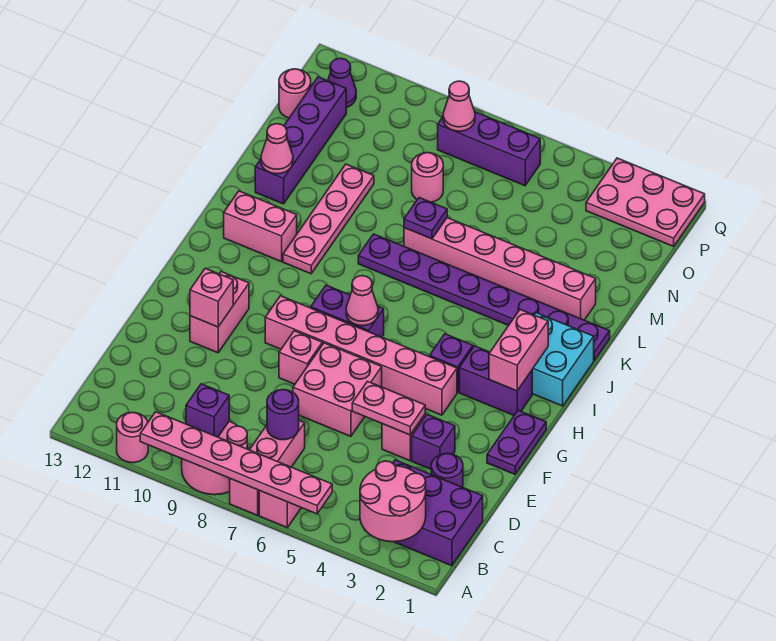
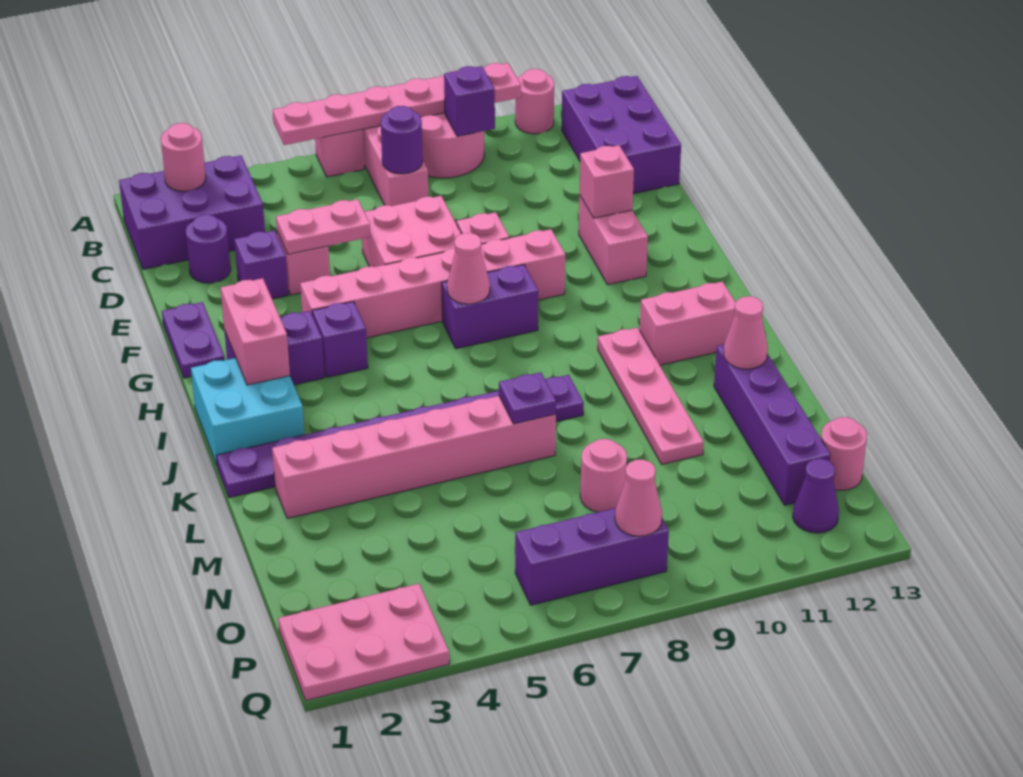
pink 2x2 round brick [360,461,426,542] -> pink 1x1 round brick [161,123,206,191]
none -> purple 2x3 brick [562,76,681,194]

